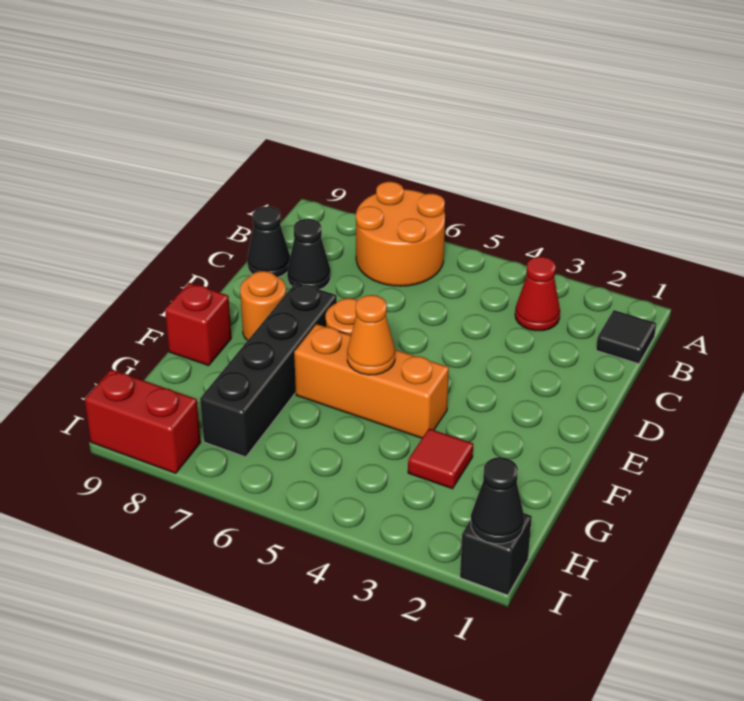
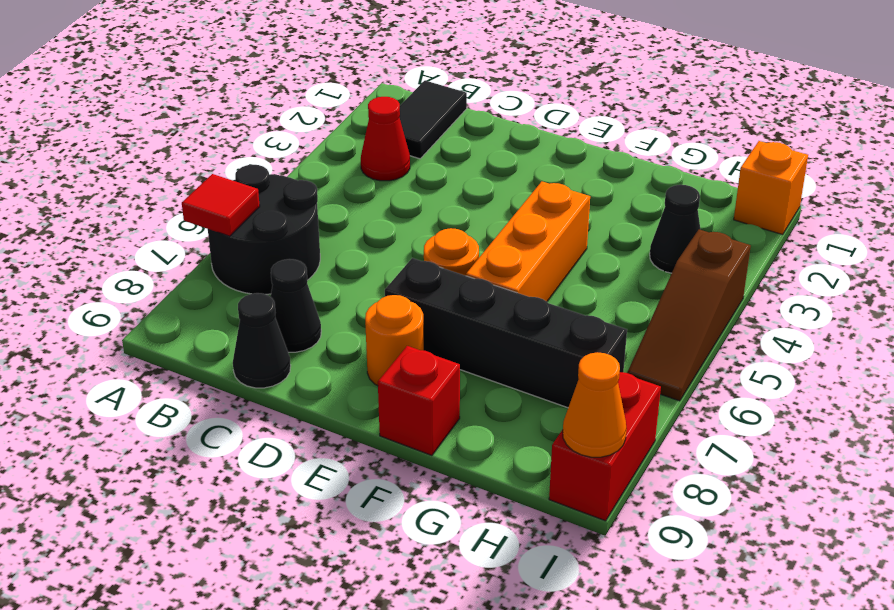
orange 2x2 round brick [356,182,445,286] -> black 2x2 round brick [208,165,320,294]
black 1x1 tile [596,310,656,364] -> black 1x2 tile [399,81,467,159]
orange 1x1 cone [347,295,395,375] -> orange 1x1 cone moved to [563,352,627,457]
red 1x1 tile [408,429,473,489] -> red 1x1 tile moved to [182,174,260,236]
black 1x1 brick [460,513,532,595] -> orange 1x1 brick [734,141,808,235]
black 1x1 cone [471,457,524,544] -> black 1x1 cone moved to [650,185,701,273]
none -> brown 1x3 slope [627,229,751,401]

